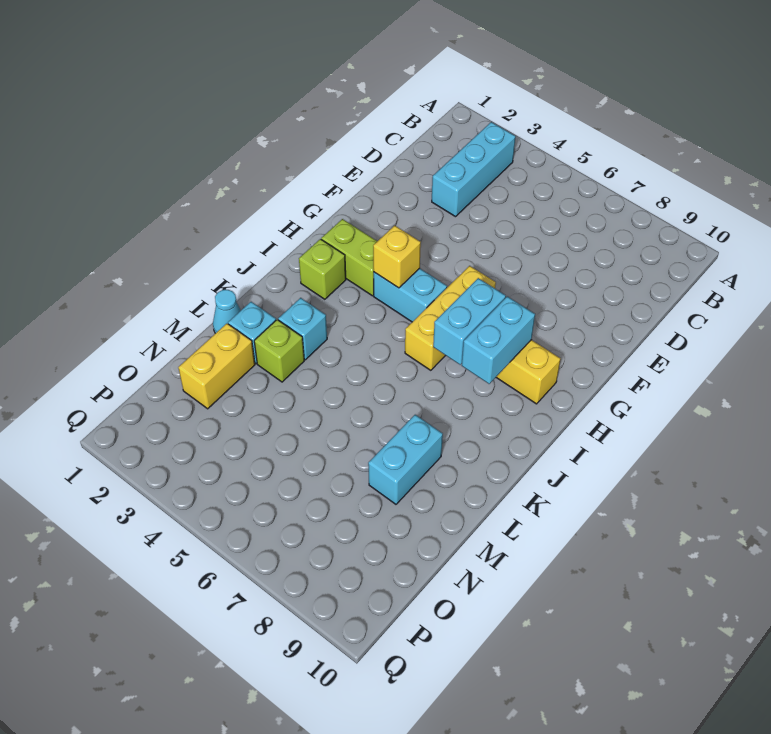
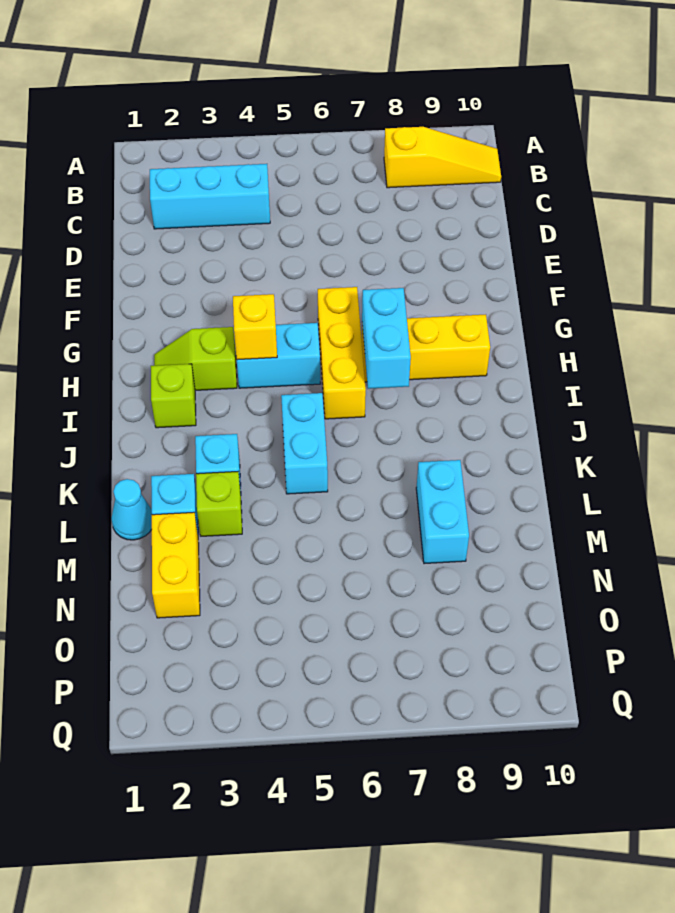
cyan 1x3 brick [432,122,516,217] -> cyan 1x3 brick turned to [150,164,270,229]
none -> yellow 1x3 slope [384,127,501,188]
lime 1x2 brick [321,219,377,296] -> lime 1x2 slope [154,327,237,390]
cyan 1x2 brick [462,296,535,384] -> cyan 1x2 brick moved to [281,393,328,494]

